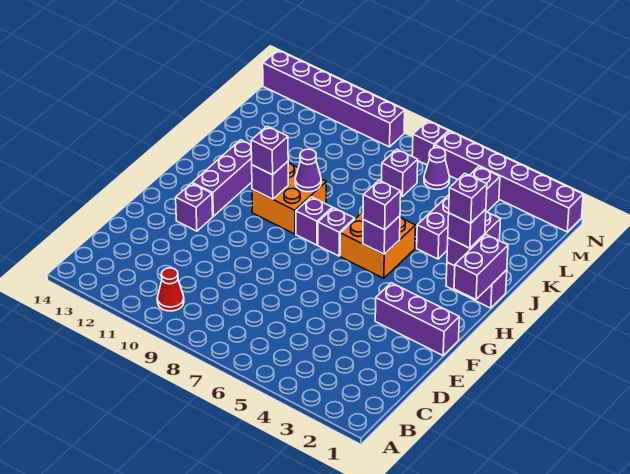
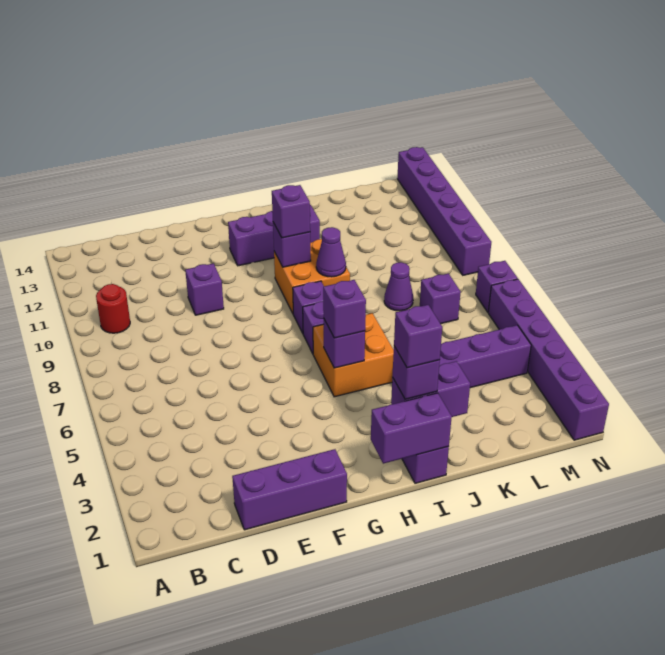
red 1x1 cone [157,268,184,311] -> red 1x1 round brick [96,284,130,333]
purple 1x3 brick [375,283,459,355] -> purple 1x3 brick turned to [232,449,347,530]
purple 1x1 brick [176,183,213,231] -> purple 1x1 brick moved to [185,263,224,315]
purple 1x1 cone [424,148,450,190] -> purple 1x1 cone moved to [384,262,413,311]

